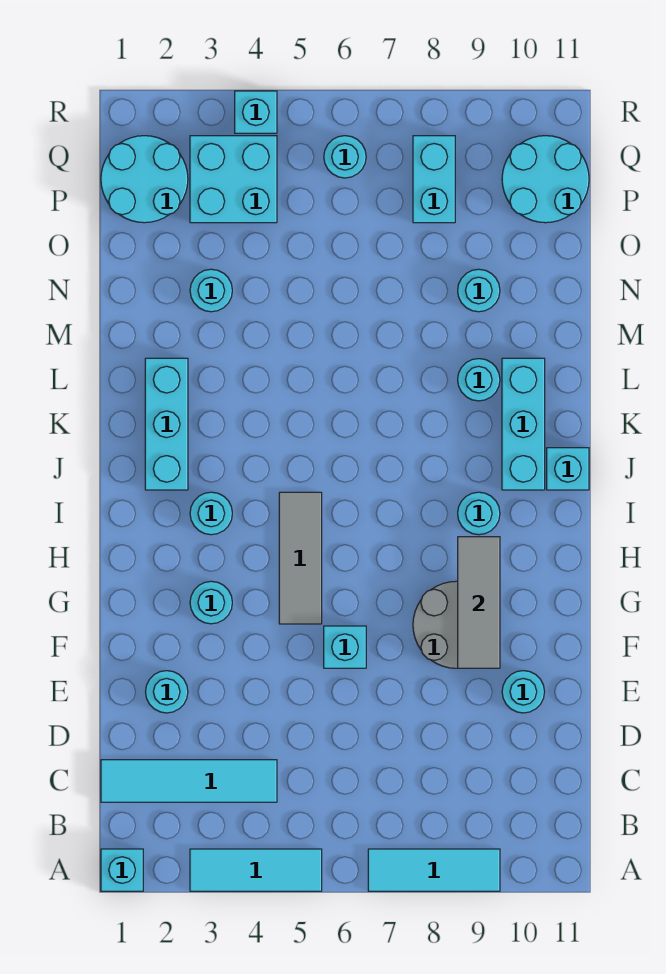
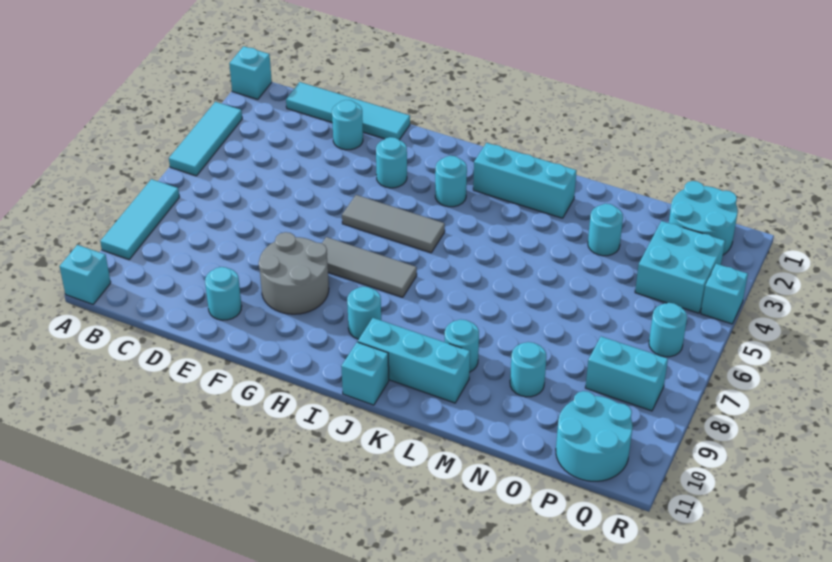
cyan 1x4 tile [101,760,277,802] -> cyan 1x4 tile turned to [286,82,410,140]
cyan 1x1 brick [324,626,366,668] -> cyan 1x1 brick moved to [60,245,111,304]
grey 1x3 tile [458,537,500,668] -> grey 1x3 tile moved to [322,237,417,297]

